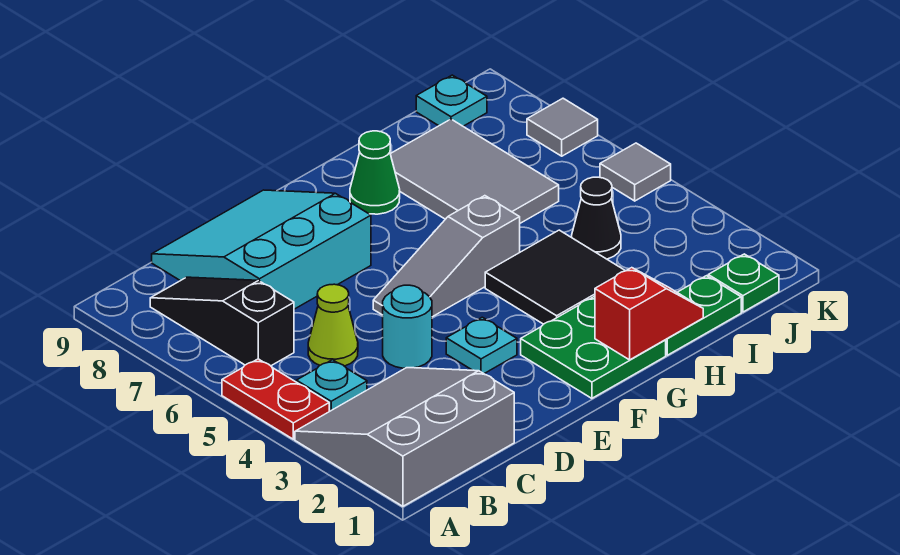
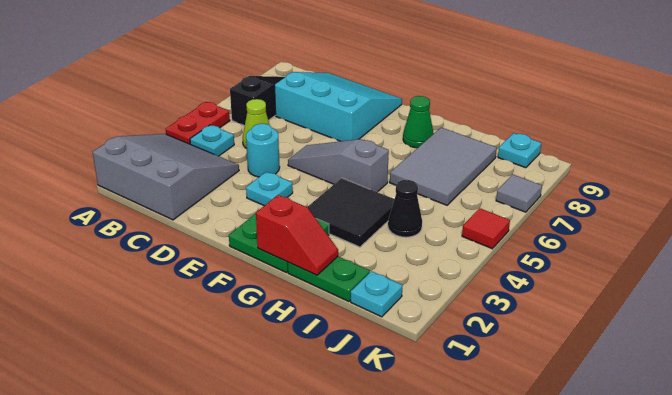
green 1x1 plate [708,254,779,312] -> cyan 1x1 plate [351,271,403,317]
grey 1x1 tile [600,143,671,201] -> red 1x1 tile [462,208,510,249]

